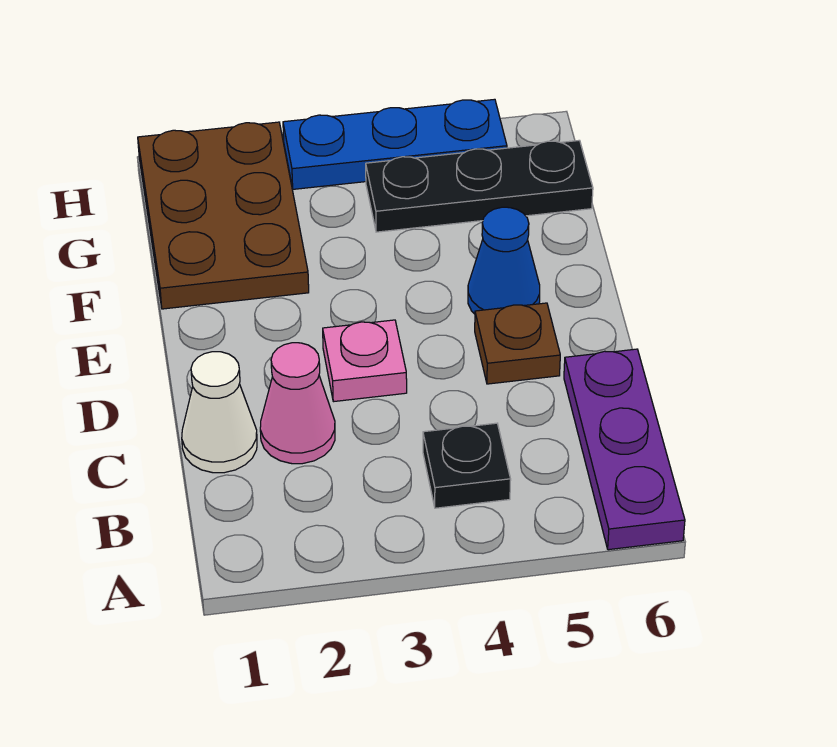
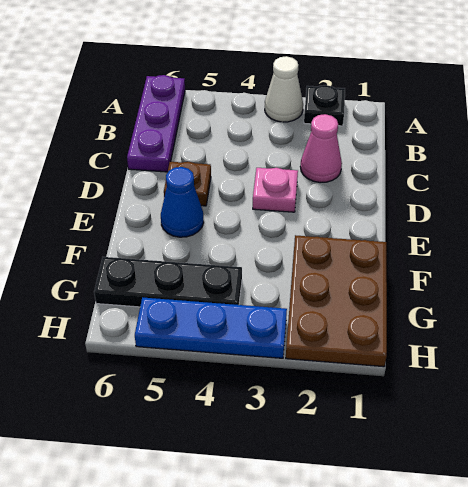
black 1x1 plate [423,423,511,508] -> black 1x1 plate moved to [304,85,345,126]
white 1x1 cone [182,352,257,473] -> white 1x1 cone moved to [265,56,303,122]

